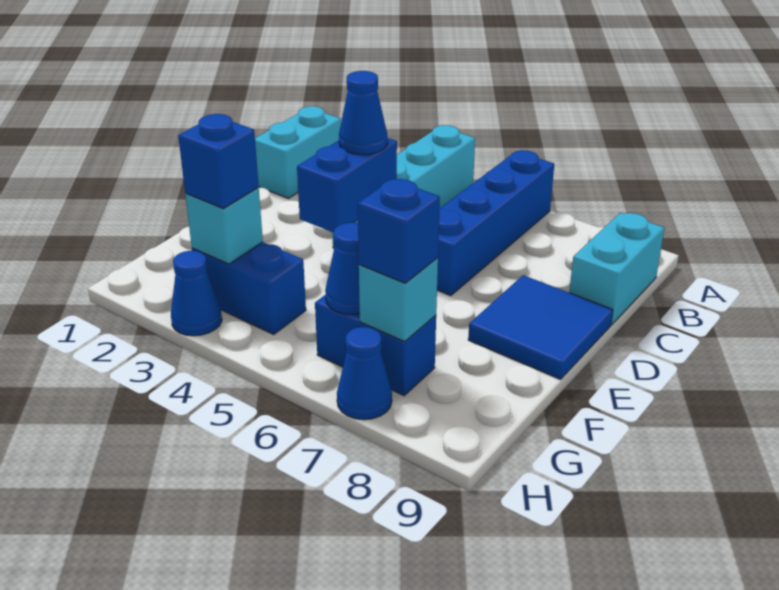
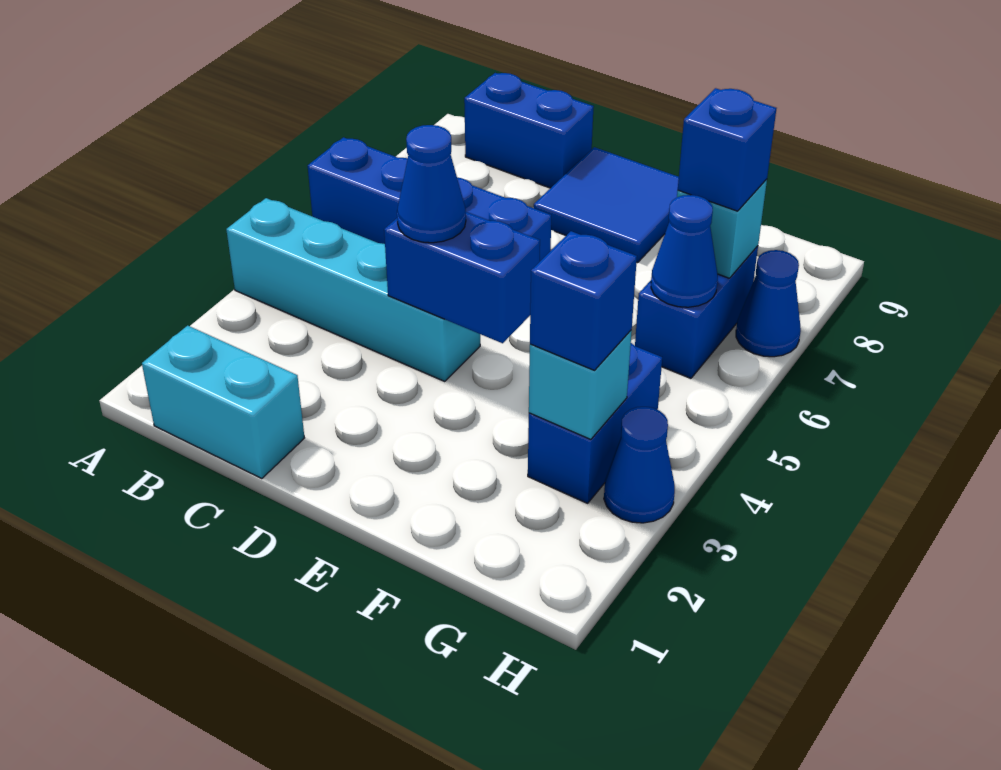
cyan 1x2 brick [569,213,664,325] -> blue 1x2 brick [464,73,594,188]

